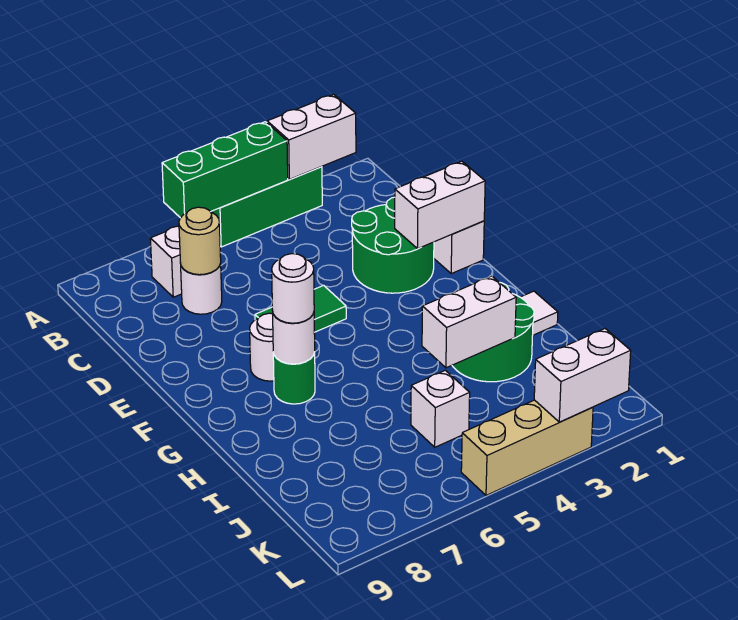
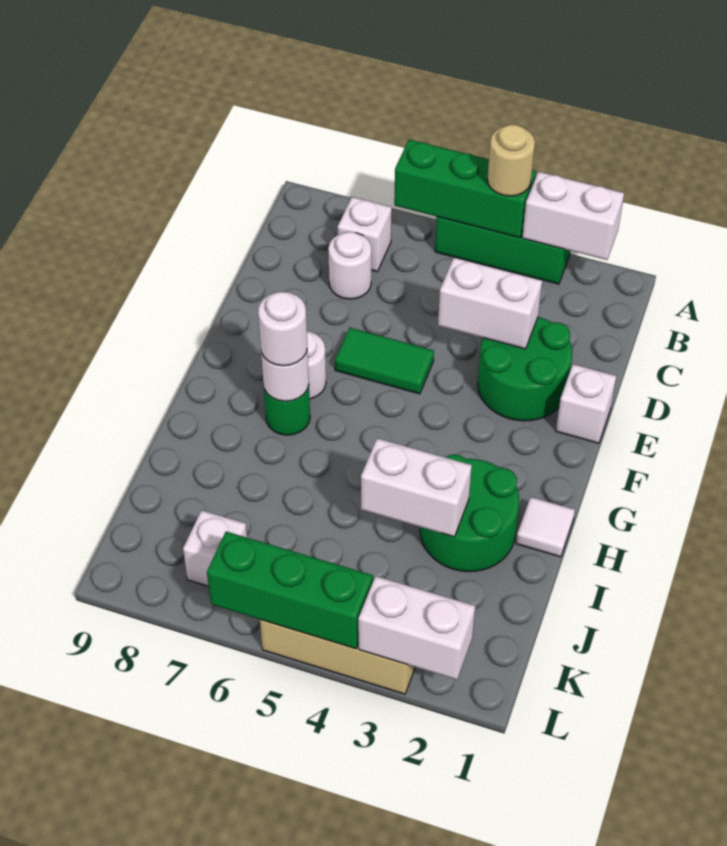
tan 1x1 round brick [179,207,221,275] -> tan 1x1 round brick moved to [487,125,535,196]
white 1x2 brick [395,161,485,249] -> white 1x2 brick moved to [438,257,542,349]
white 1x1 brick [411,370,470,447] -> white 1x1 brick moved to [183,510,247,586]
none -> green 1x3 brick [207,532,373,649]

